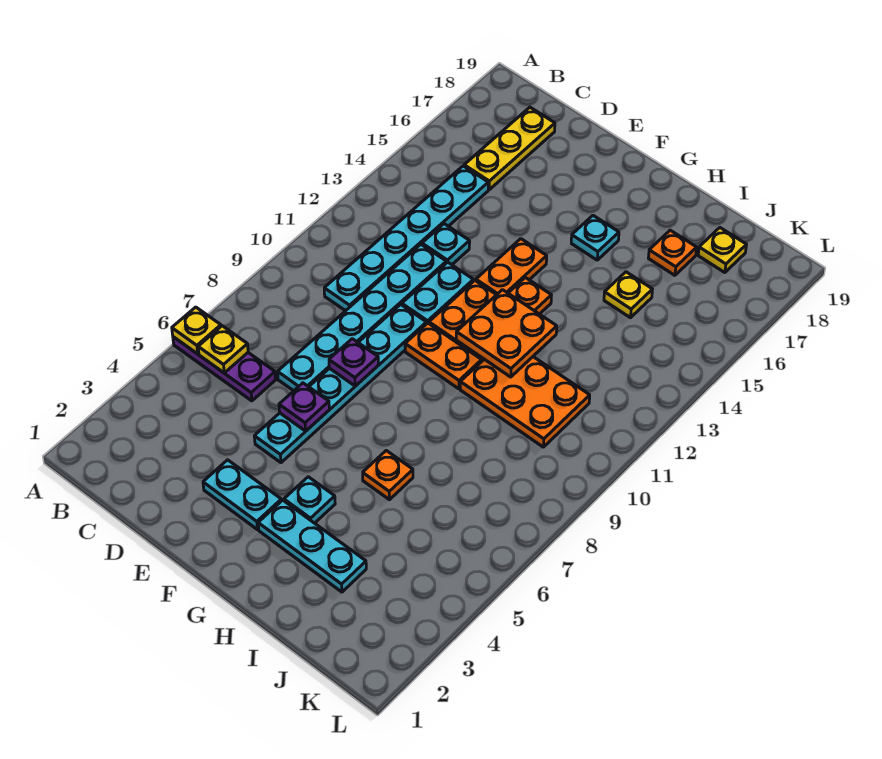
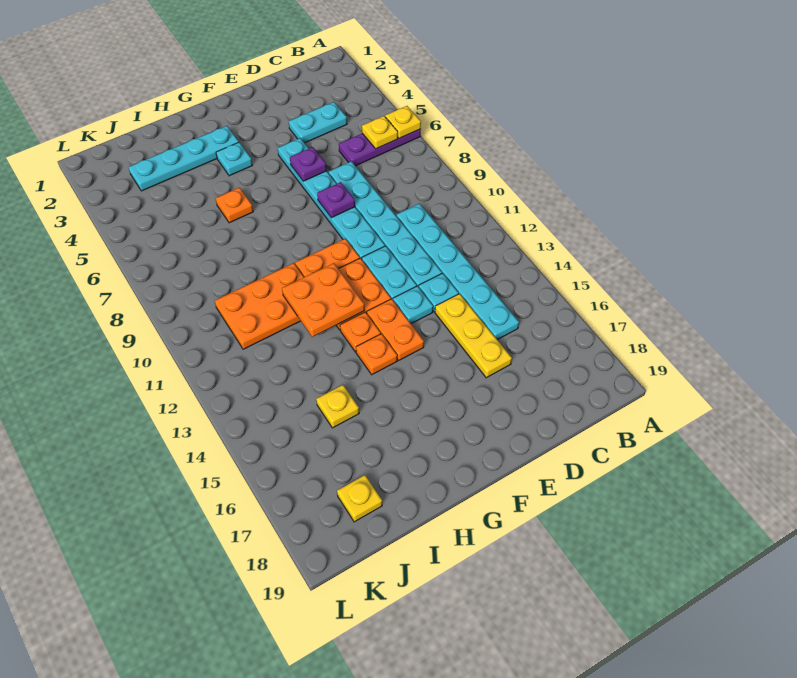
yellow 1x3 plate [464,107,555,190] -> yellow 1x3 plate moved to [435,294,512,378]
cyan 1x2 plate [203,460,281,530] -> cyan 1x2 plate moved to [289,102,347,143]
cyan 1x3 plate [258,500,366,592] -> cyan 1x4 plate [128,126,239,191]
cyan 1x1 plate [571,216,619,260] -> cyan 1x1 plate moved to [393,286,433,324]
orange 1x1 plate [649,230,697,275] -> orange 1x1 plate moved to [356,334,397,375]

